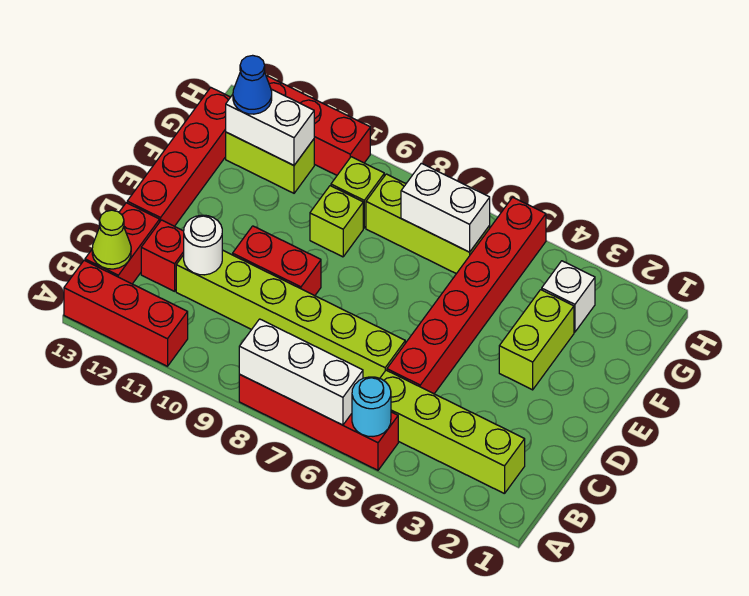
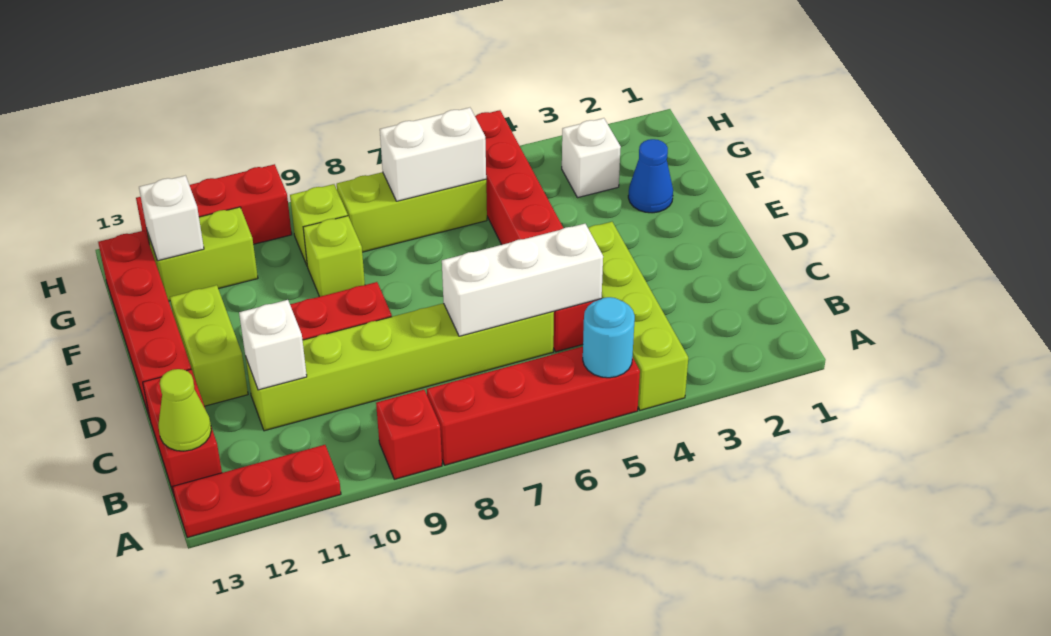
white 1x3 brick [239,319,363,425] -> white 1x3 brick moved to [442,224,603,336]
red 1x3 brick [64,260,188,366] -> red 1x3 plate [172,445,341,538]
lime 1x4 brick [380,370,525,494] -> lime 1x4 brick turned to [588,222,688,410]
white 1x1 round brick [184,215,222,275] -> white 1x1 brick [239,300,307,390]
red 1x1 brick [141,220,184,291] -> red 1x1 brick moved to [376,390,442,479]
lime 1x2 brick [499,290,574,390] -> lime 1x2 brick moved to [170,285,248,406]
white 1x2 brick [226,89,314,165] -> white 1x1 brick [139,176,204,261]
blue 1x1 cone [233,55,272,114] -> blue 1x1 cone moved to [628,139,673,213]

